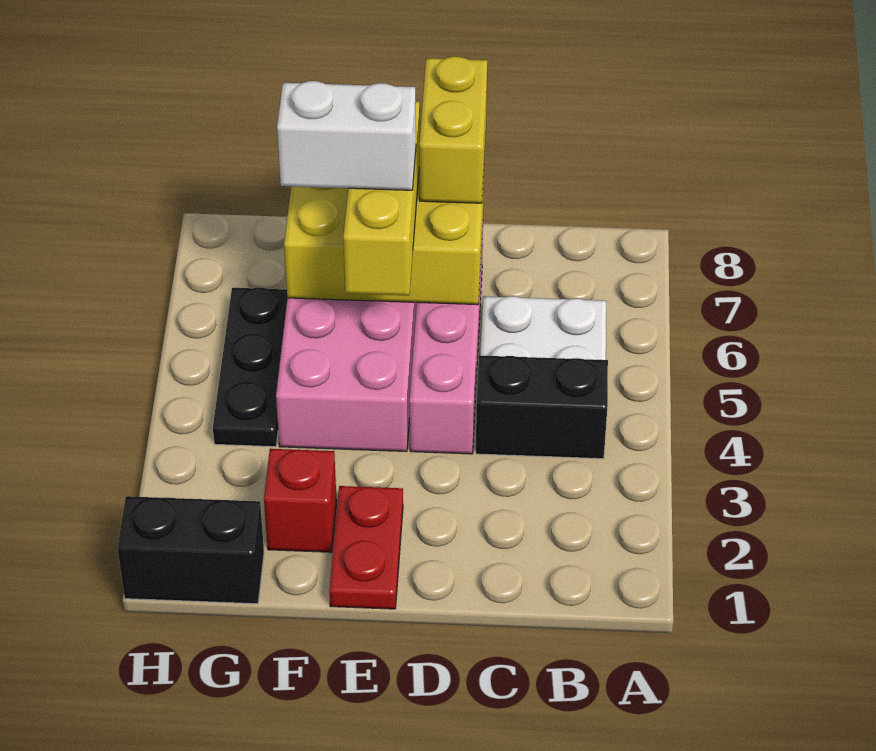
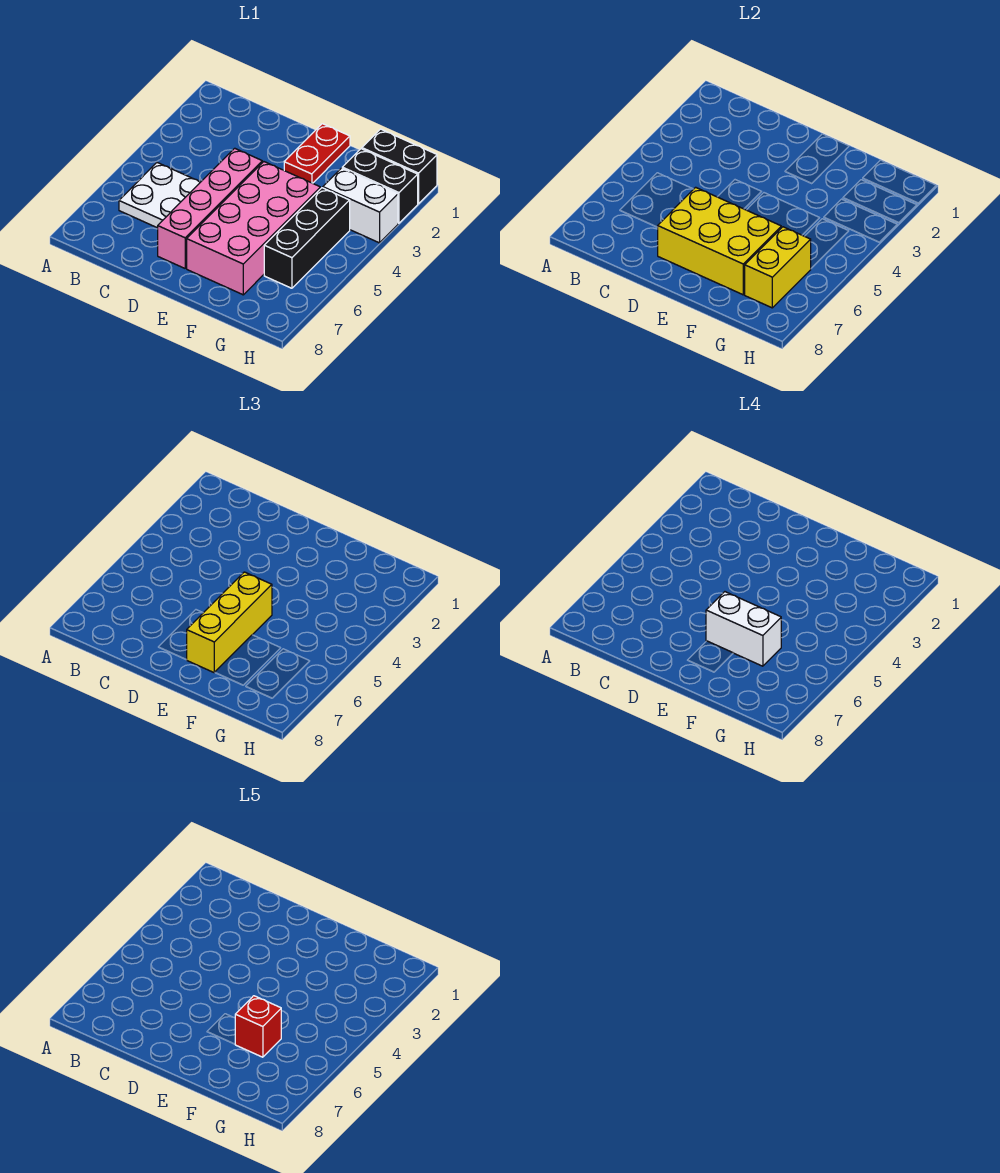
black 1x2 brick [476,355,608,459] -> black 1x2 brick moved to [342,149,418,223]
yellow 1x2 brick [419,56,487,203] -> yellow 1x2 brick moved to [745,227,811,308]
red 1x1 brick [264,449,337,552] -> red 1x1 brick moved to [235,996,281,1057]
none -> white 1x2 brick [323,168,398,243]
black 1x3 plate [213,287,287,447] -> black 1x3 brick [264,188,350,288]

